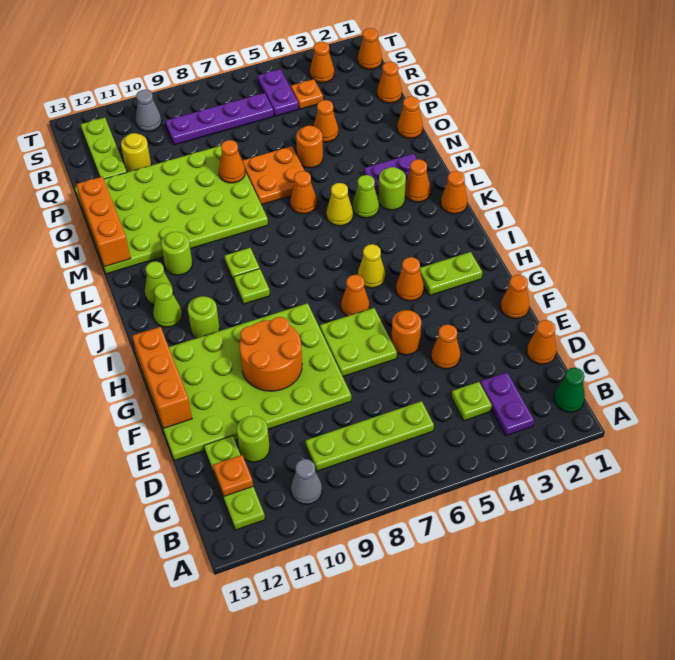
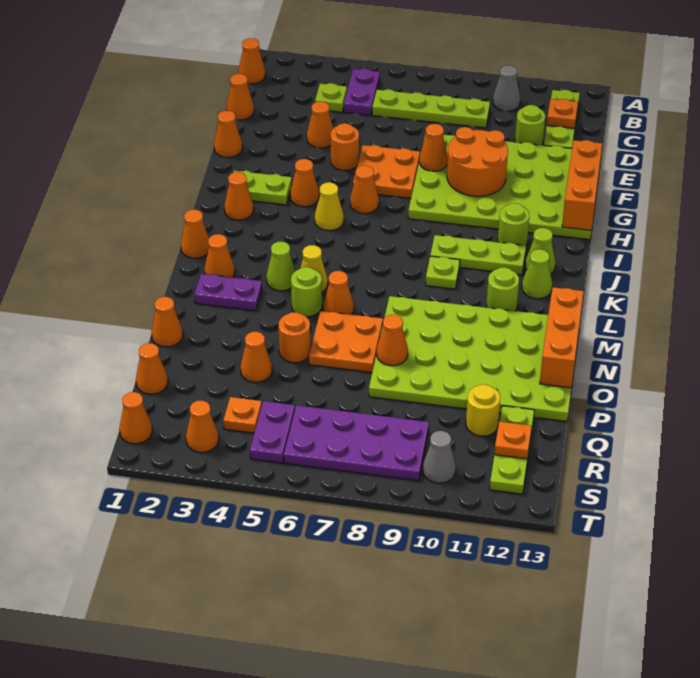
green 1x1 cone [554,368,585,412] -> orange 1x1 cone [238,38,265,84]
purple 1x2 plate [480,373,534,436] -> purple 1x2 plate moved to [344,69,380,115]
lime 2x2 plate [320,308,397,376] -> orange 2x2 plate [353,145,420,198]
none -> orange 1x1 cone [419,124,448,171]
none -> orange 1x1 cone [224,172,254,220]
lime 1x1 plate [234,269,270,304] -> lime 1x3 plate [430,235,526,275]
lime 1x1 round brick [378,167,406,210] -> lime 1x1 round brick moved to [291,267,322,317]
purple 1x4 plate [165,93,274,145] -> purple 2x4 plate [284,405,429,481]
none -> orange 1x1 plate [494,422,532,459]

